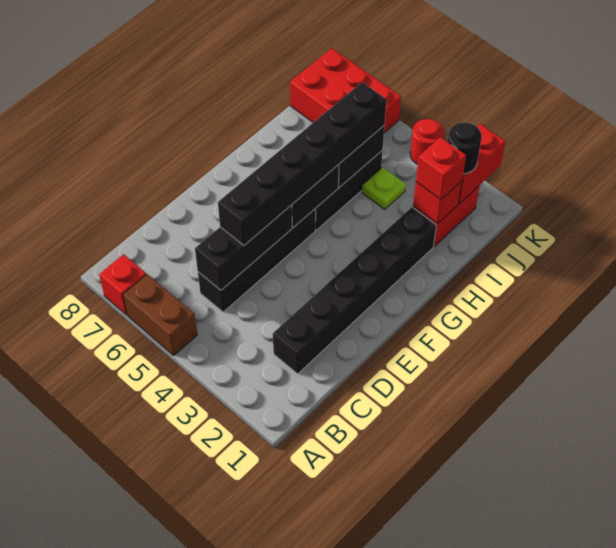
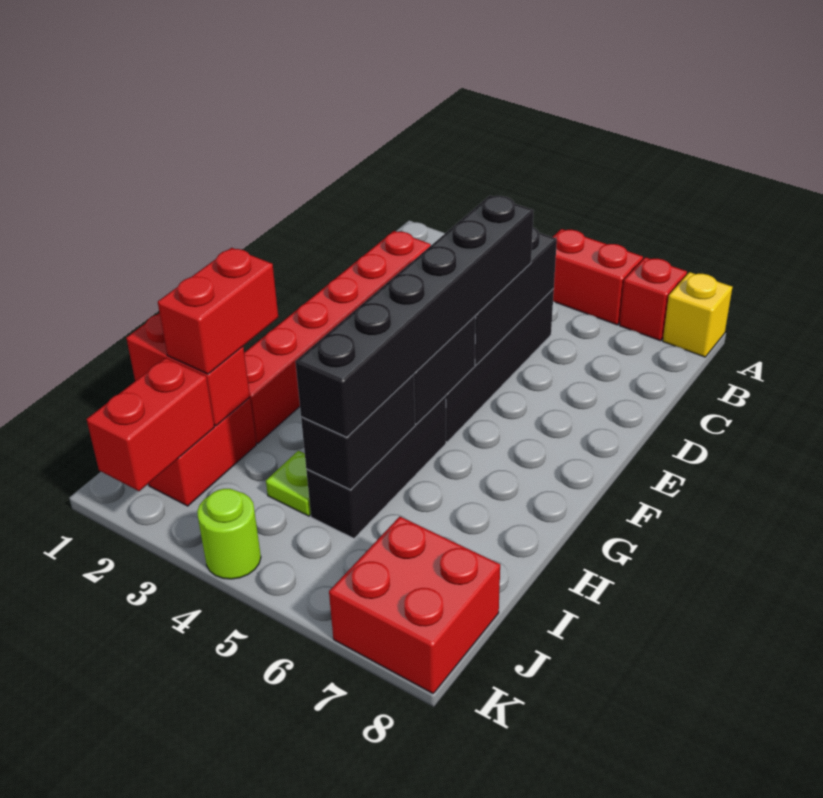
brown 1x2 brick [123,274,197,355] -> red 1x2 brick [553,229,643,325]
none -> yellow 1x1 brick [663,272,732,357]
black 1x6 brick [273,207,436,374] -> red 1x6 brick [244,231,431,443]
red 1x1 brick [413,181,462,224] -> red 1x2 brick [126,313,250,426]
red 1x1 brick [416,137,466,200] -> red 1x2 brick [158,248,278,374]
black 1x1 round brick [447,123,482,174] -> none
red 2x3 brick [290,48,401,133] -> red 2x2 brick [329,517,500,693]
red 1x1 round brick [410,119,444,164] -> lime 1x1 round brick [197,489,261,579]

